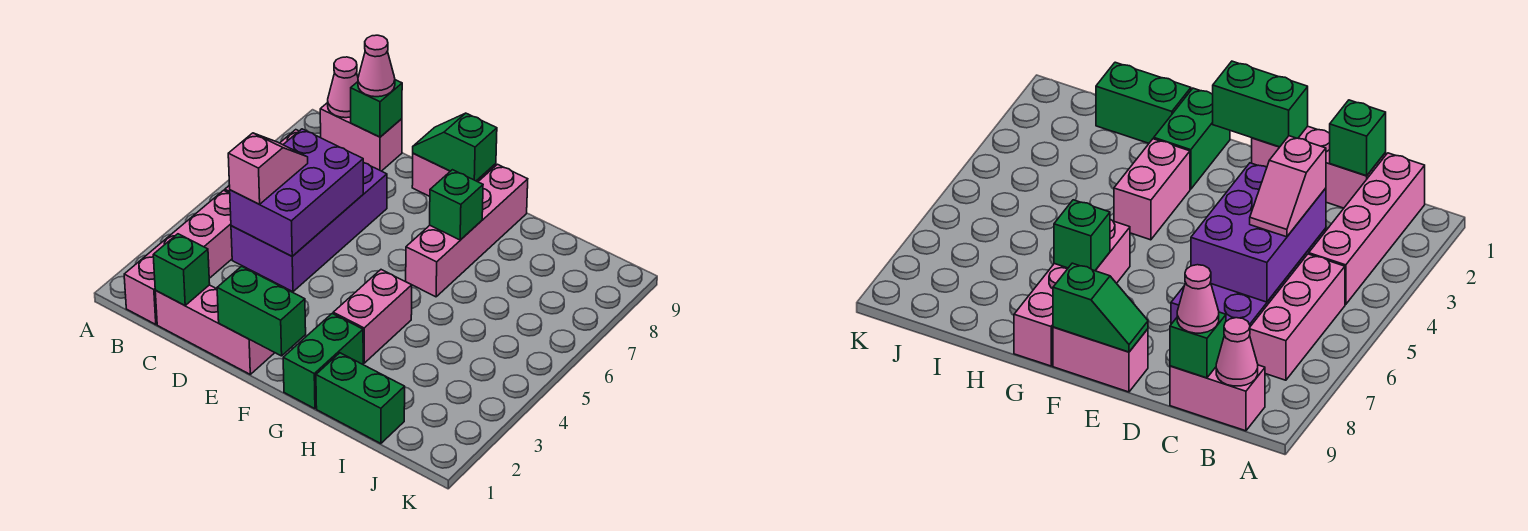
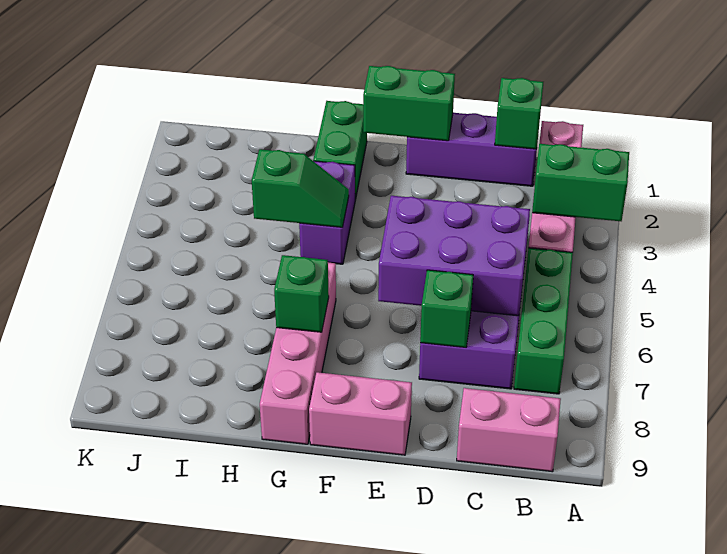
pink 1x3 brick [1250,254,1345,380] -> green 1x3 brick [514,248,573,394]
pink 1x1 cone [328,57,358,118] -> none
pink 1x3 brick [155,285,274,374] -> purple 1x3 brick [406,113,539,186]
purple 2x3 brick [230,129,363,256] -> purple 2x3 brick turned to [378,196,530,316]
pink 1x2 slope [228,133,308,204] -> none
green 1x1 brick [351,80,402,137] -> green 1x1 brick moved to [420,270,473,347]
pink 1x1 cone [358,35,395,97] -> none
green 1x2 slope [413,113,497,181] -> green 1x2 slope moved to [252,149,349,227]
pink 1x2 brick [333,270,412,363] -> purple 1x2 brick [299,161,355,264]
green 1x2 brick [316,353,405,444] -> green 1x2 brick moved to [532,144,629,221]

